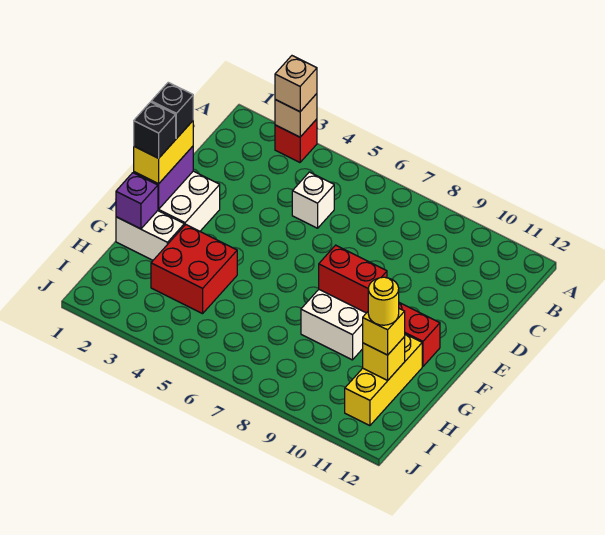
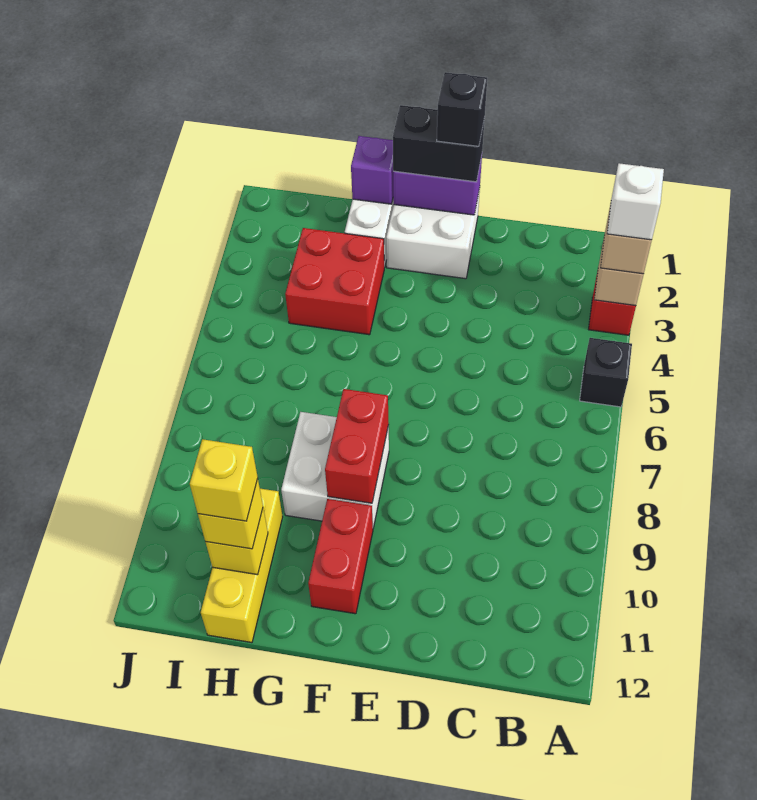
white 1x1 brick [292,172,334,228] -> white 1x1 brick moved to [607,163,664,240]
yellow 1x2 brick [134,121,193,184] -> black 1x2 brick [393,105,485,182]
black 1x1 brick [134,102,176,158] -> black 1x1 brick moved to [580,338,632,407]
yellow 1x3 brick [345,334,422,426] -> yellow 1x3 brick turned to [201,489,283,643]
yellow 1x1 round brick [368,277,399,325] -> yellow 1x1 brick [190,439,258,521]

